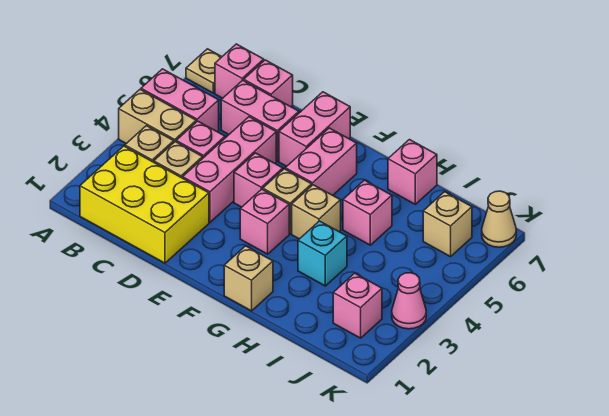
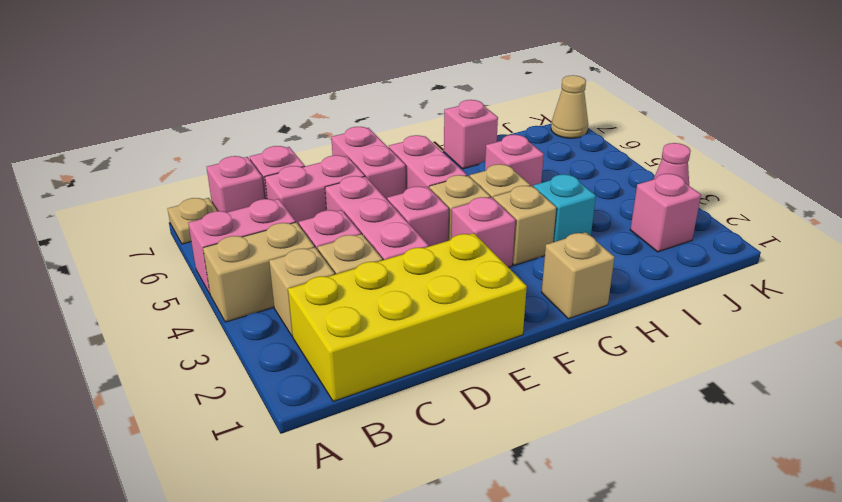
yellow 2x3 brick [80,146,209,263] -> yellow 2x4 brick [288,233,527,402]
tan 1x1 brick [423,192,472,257] -> tan 1x1 brick moved to [493,186,556,266]

